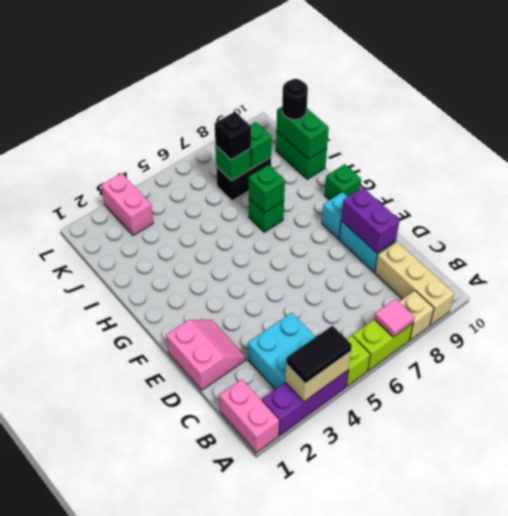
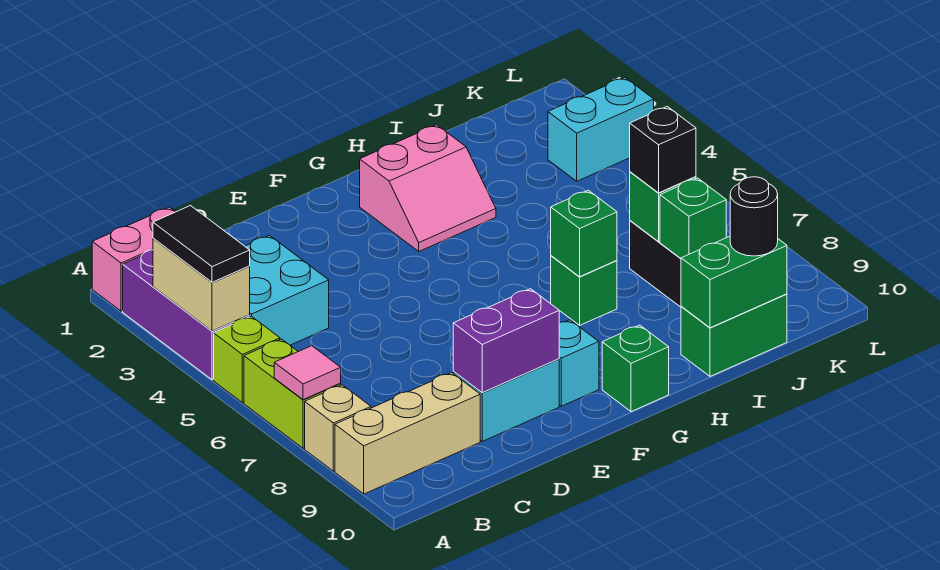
pink 2x2 slope [166,320,246,390] -> pink 2x2 slope moved to [360,125,496,251]
pink 1x2 brick [101,173,153,236] -> cyan 1x2 brick [548,77,654,181]

